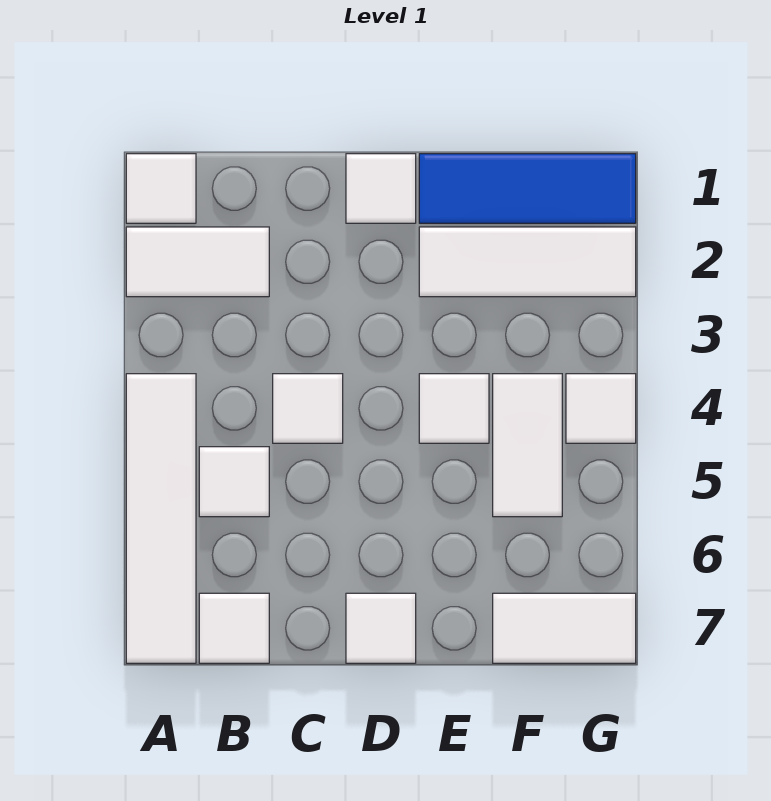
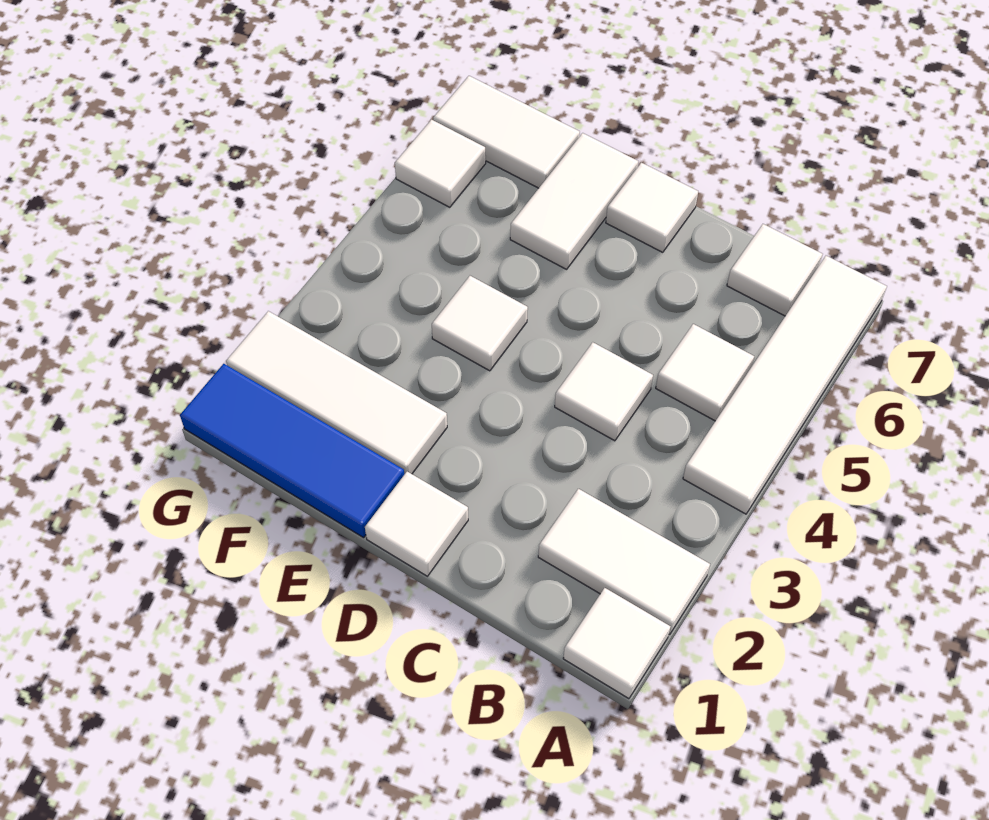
white 1x2 tile [493,374,562,517] -> white 1x2 tile moved to [510,133,638,269]
white 1x1 tile [566,374,636,443] -> white 1x1 tile moved to [395,120,486,207]

